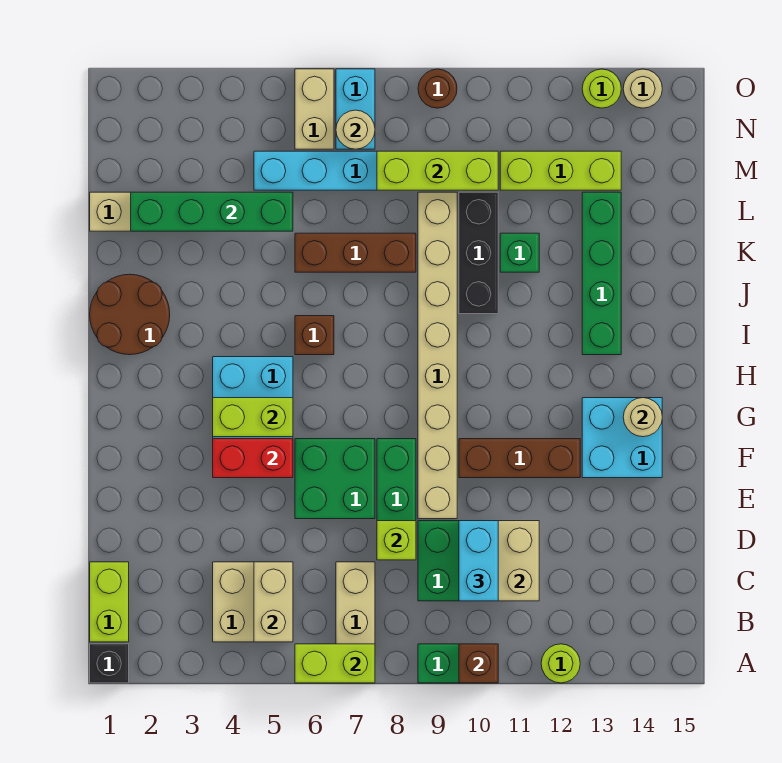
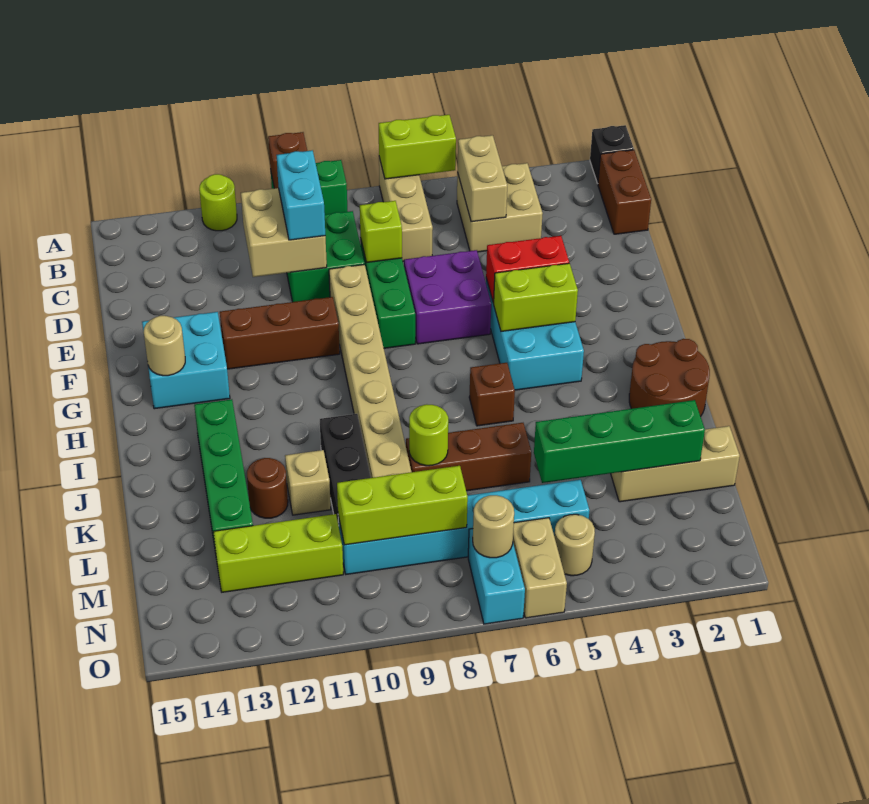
lime 1x2 brick [90,562,129,642] -> brown 1x2 brick [598,150,651,234]
green 2x2 brick [295,439,375,519] -> purple 2x2 brick [404,250,491,344]
green 1x1 brick [500,233,539,272] -> tan 1x1 brick [285,450,331,515]
brown 1x1 round brick [418,69,457,108] -> brown 1x1 round brick moved to [247,458,288,518]
lime 1x1 round brick [582,69,621,108] -> lime 1x1 round brick moved to [409,404,448,466]
tan 1x1 round brick [623,69,662,108] -> tan 1x1 round brick moved to [554,514,595,576]

